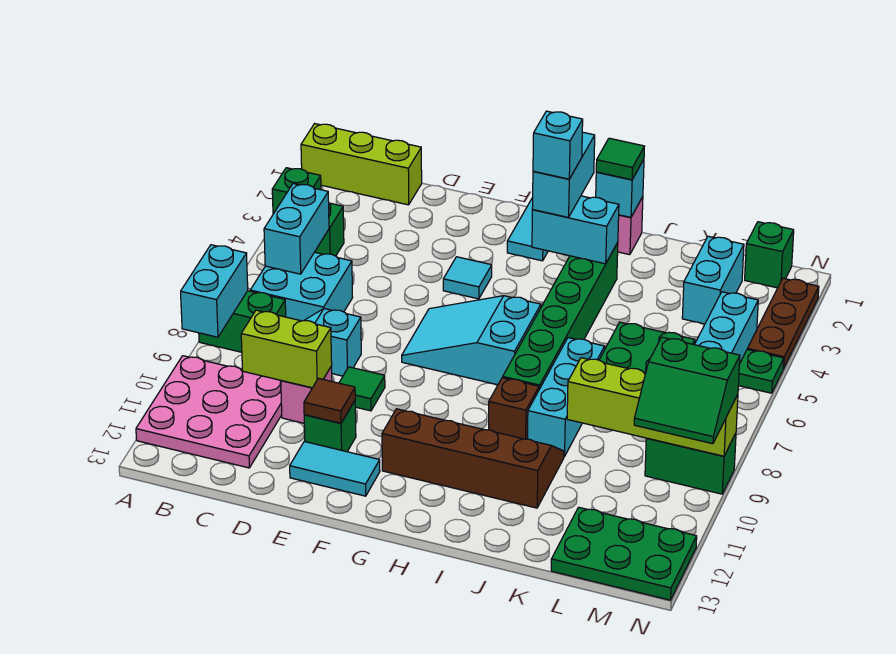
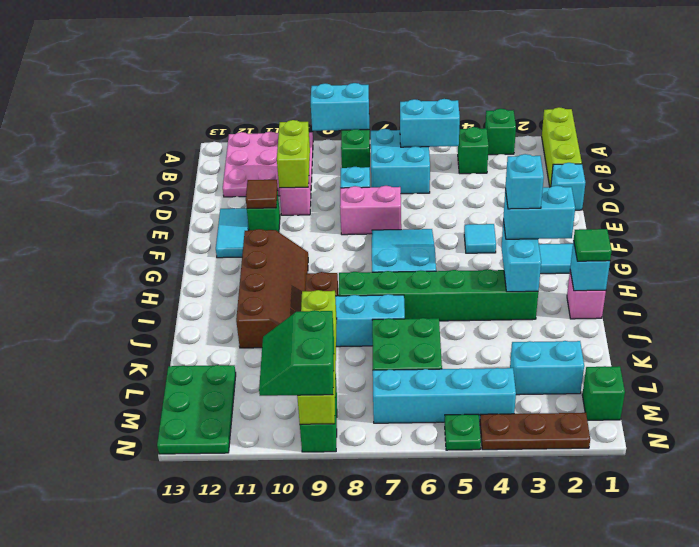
none -> cyan 1x1 brick [551,163,586,210]
none -> pink 1x2 brick [340,186,401,235]
green 1x1 tile [339,367,385,411] -> none

